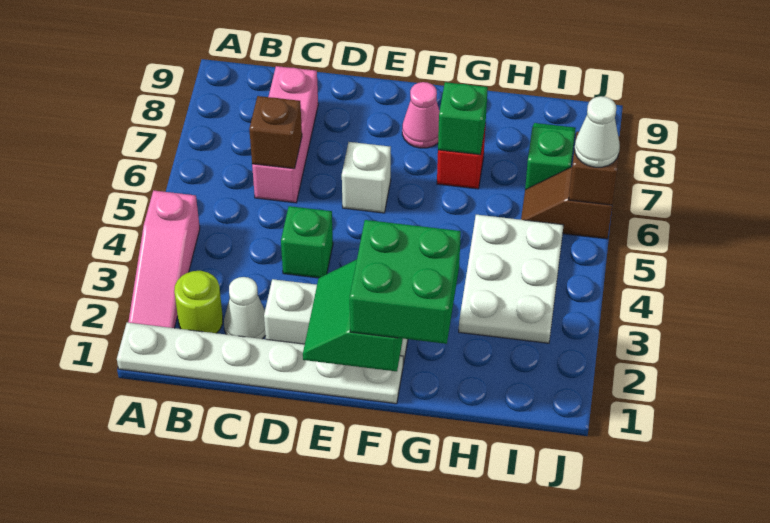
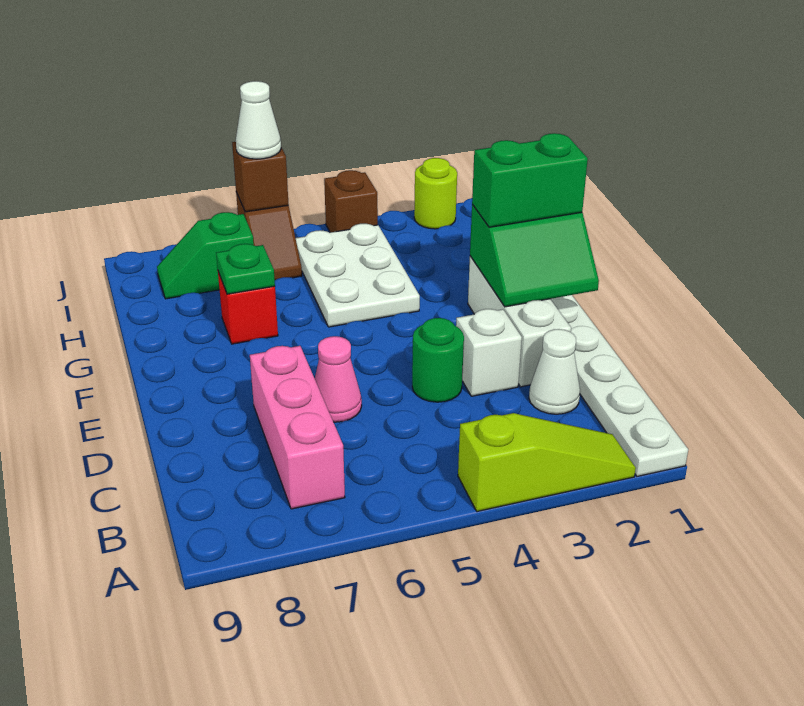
pink 1x3 slope [128,190,200,328] -> lime 1x3 slope [458,413,636,512]
lime 1x1 round brick [174,271,223,333] -> lime 1x1 round brick moved to [414,158,457,229]
pink 1x3 brick [252,66,318,203] -> pink 1x3 brick turned to [250,346,345,509]
brown 1x1 brick [249,96,302,169] -> brown 1x1 brick moved to [324,170,378,232]
green 1x1 brick [281,206,333,278] -> green 1x1 round brick [412,318,464,402]
white 1x1 brick [342,142,391,213] -> white 1x1 brick moved to [456,309,522,396]
green 2x2 brick [350,220,461,344] -> green 1x2 brick [472,133,588,227]
pink 1x1 cone [402,82,440,148] -> pink 1x1 cone moved to [315,336,362,422]
green 1x1 brick [438,82,488,155] -> green 1x1 plate [216,244,275,294]
white 2x3 plate [459,215,564,343] -> white 2x3 plate turned to [296,224,420,327]

